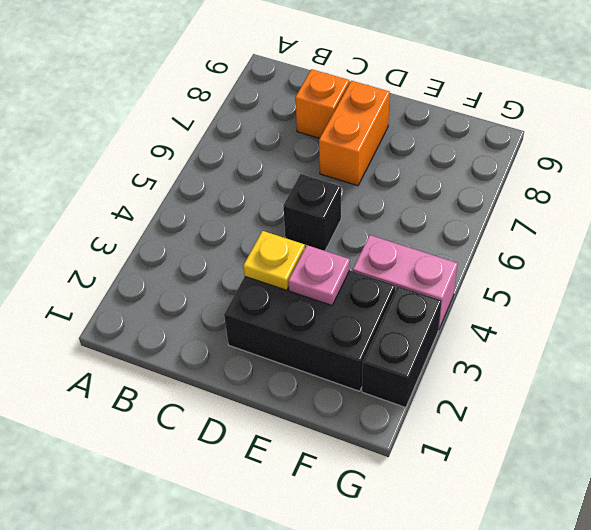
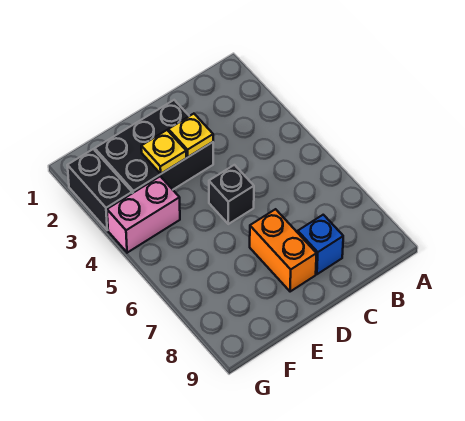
orange 1x1 brick [295,69,349,138] -> blue 1x1 brick [298,215,343,274]
pink 1x1 plate [288,245,350,305] -> yellow 1x1 plate [141,130,186,174]

